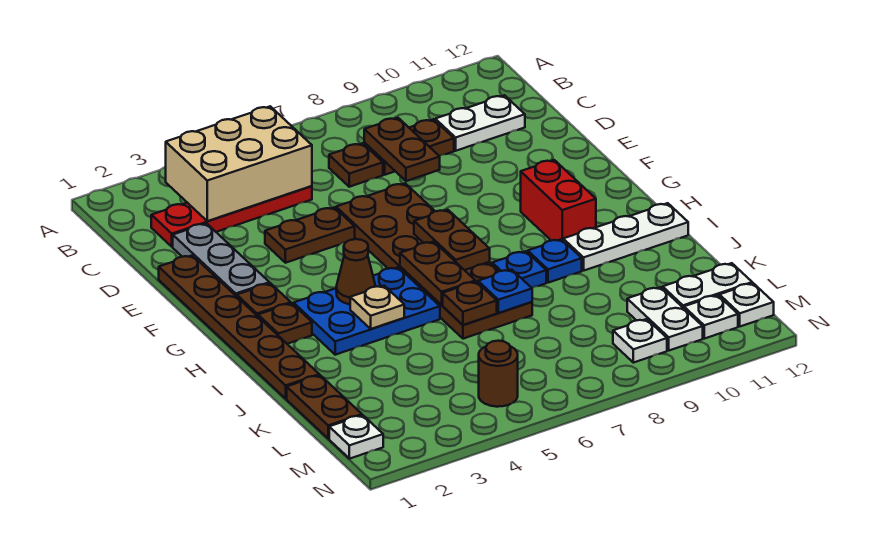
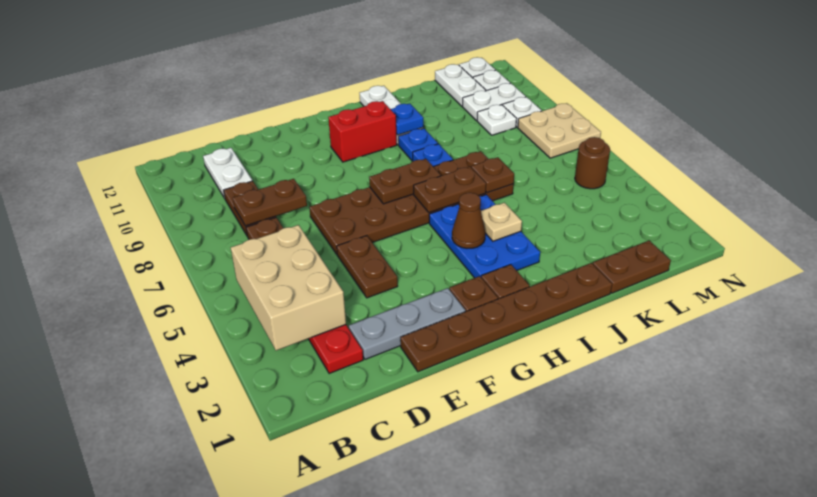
blue 1x1 plate [478,270,532,313] -> blue 1x1 plate moved to [391,104,423,135]
white 1x1 plate [329,415,383,459] -> white 1x1 plate moved to [477,105,516,135]
none -> tan 2x2 plate [518,103,601,158]

